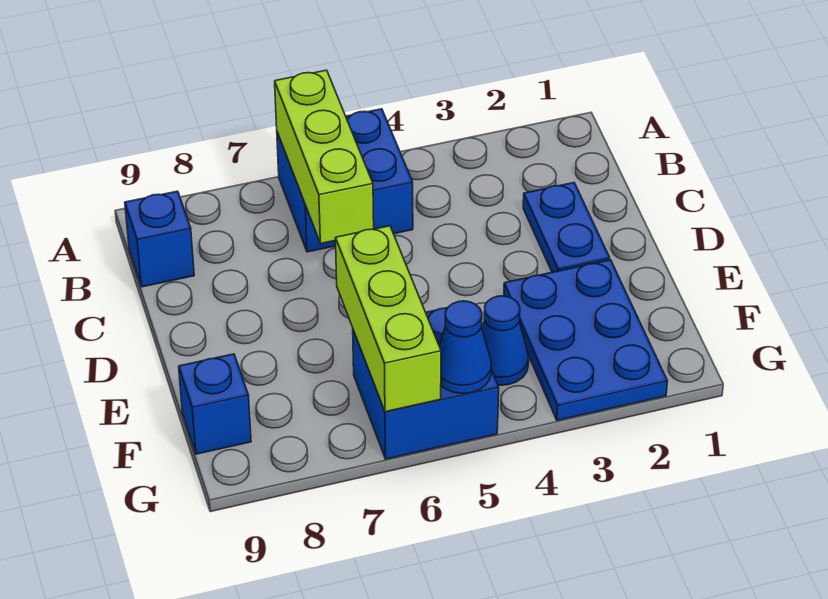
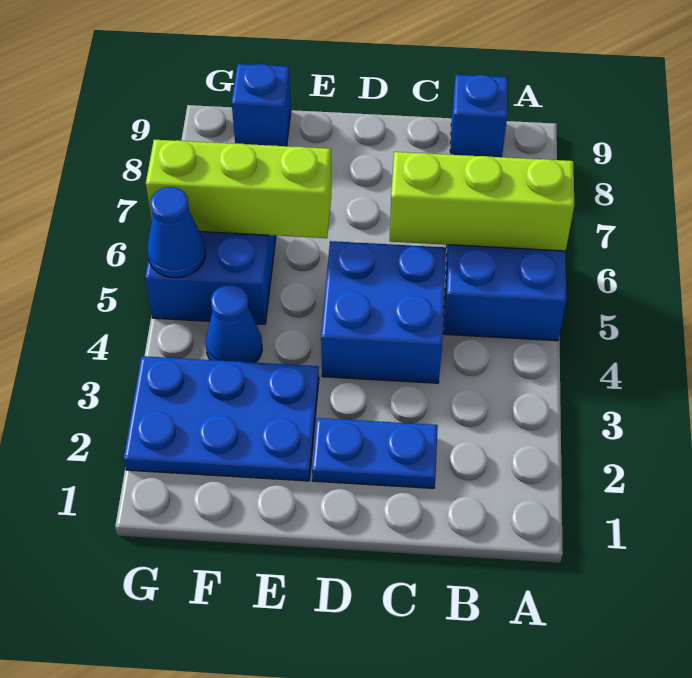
none -> blue 2x2 brick [321,241,446,383]

